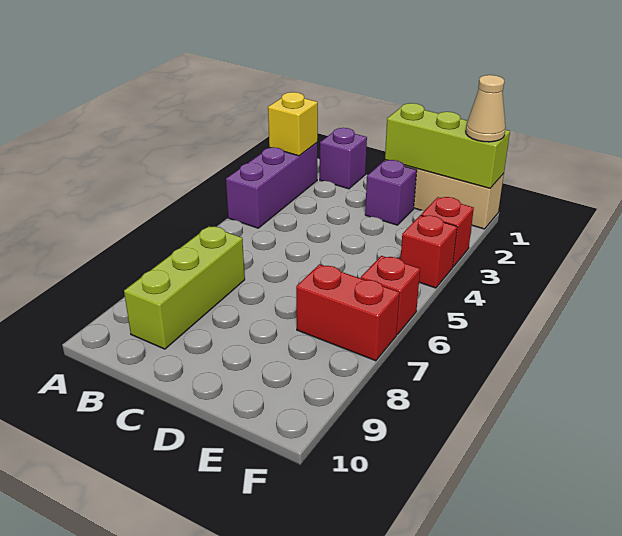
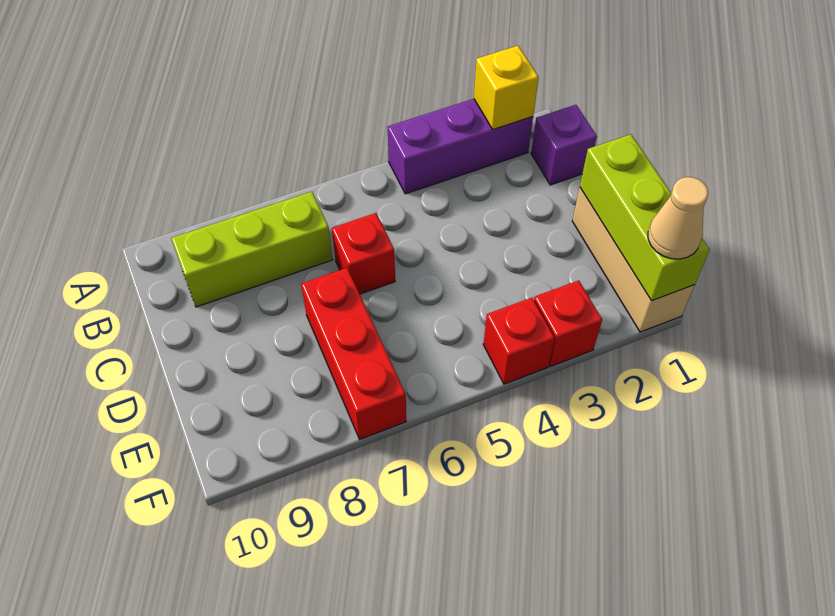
purple 1x1 brick [365,160,417,225] -> none
red 1x2 brick [296,264,400,361] -> red 1x3 brick [301,268,406,439]
red 1x1 brick [361,256,420,334] -> red 1x1 brick moved to [332,213,395,294]

